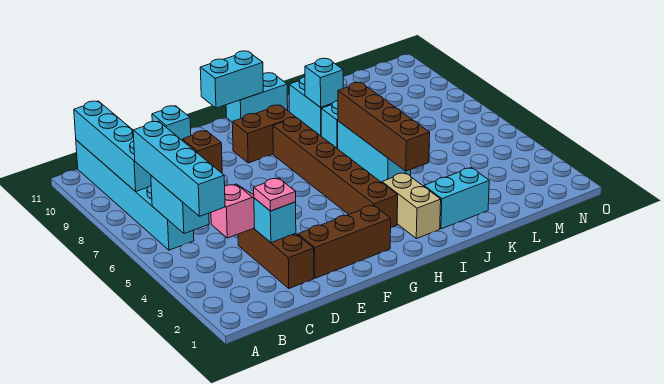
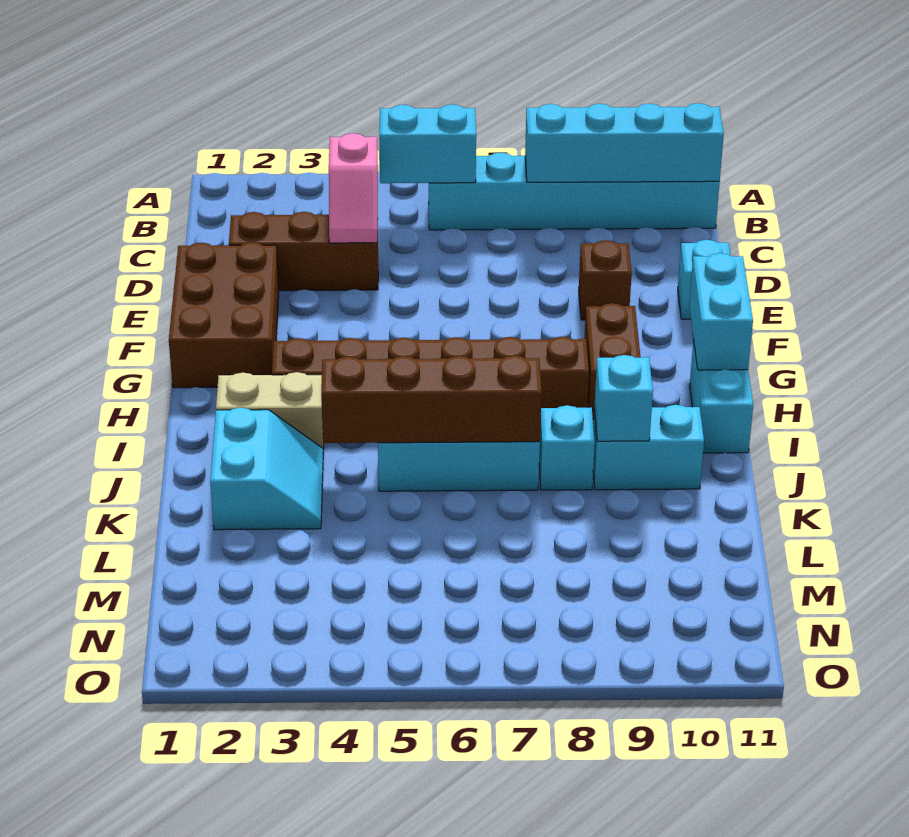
cyan 1x4 brick [133,121,225,216] -> none
cyan 1x1 brick [254,198,296,243] -> none
pink 1x1 plate [254,178,296,211] -> none
brown 1x3 brick [298,205,391,278] -> brown 2x3 brick [169,242,279,388]

